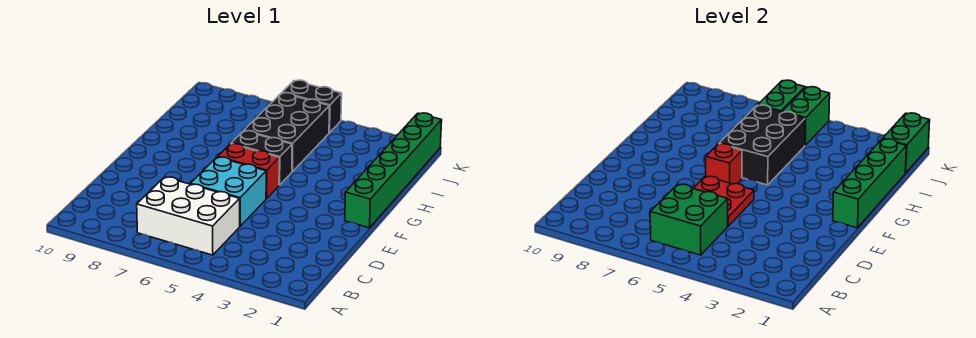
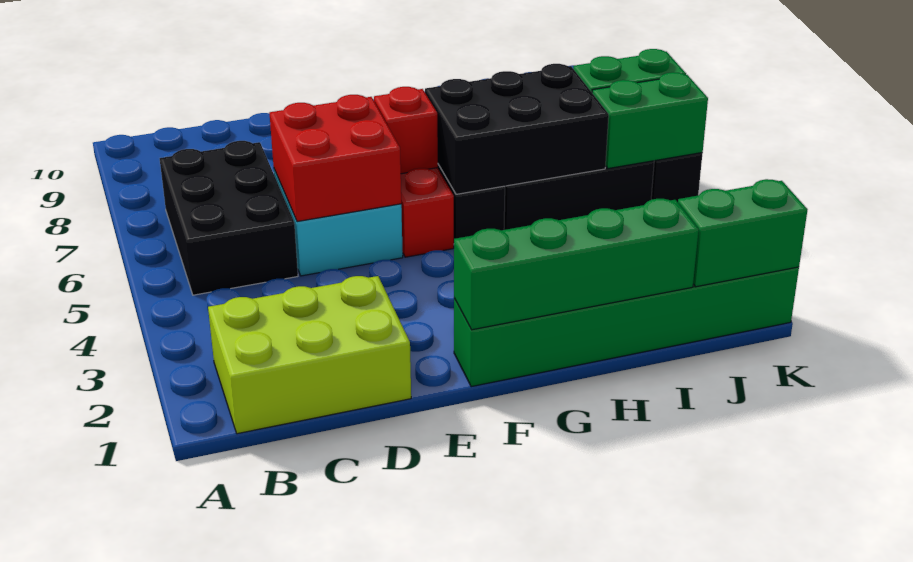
none -> lime 2x3 brick [208,276,411,434]
white 2x3 brick [137,177,240,255] -> black 2x3 brick [160,141,298,295]
green 2x2 brick [650,184,728,255] -> none
red 2x2 plate [693,176,754,226] -> red 2x2 brick [269,95,401,222]

